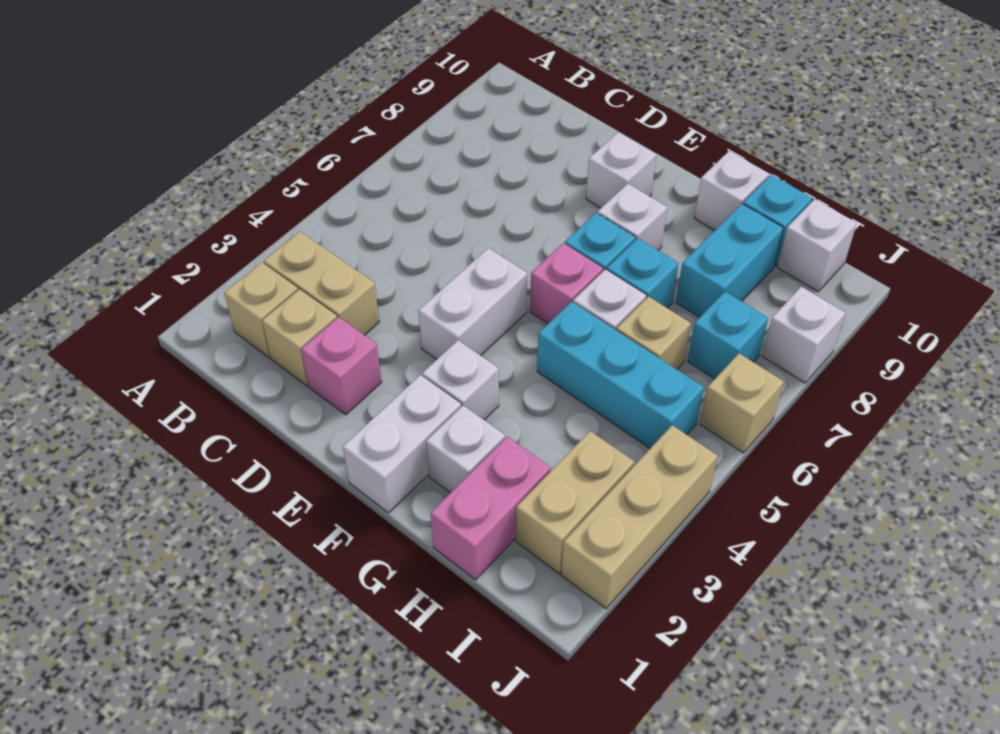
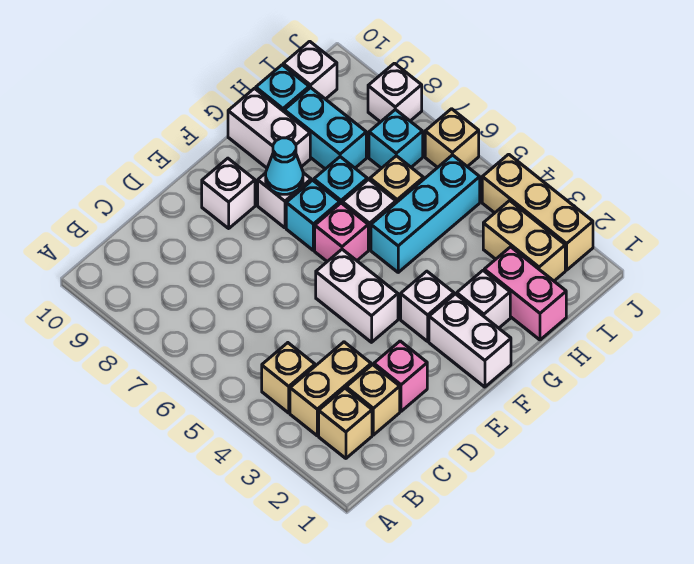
none -> tan 1x1 brick [262,343,315,413]
none -> cyan 1x1 cone [266,138,303,194]
white 1x1 brick [695,151,769,230] -> white 1x2 brick [228,88,310,168]

